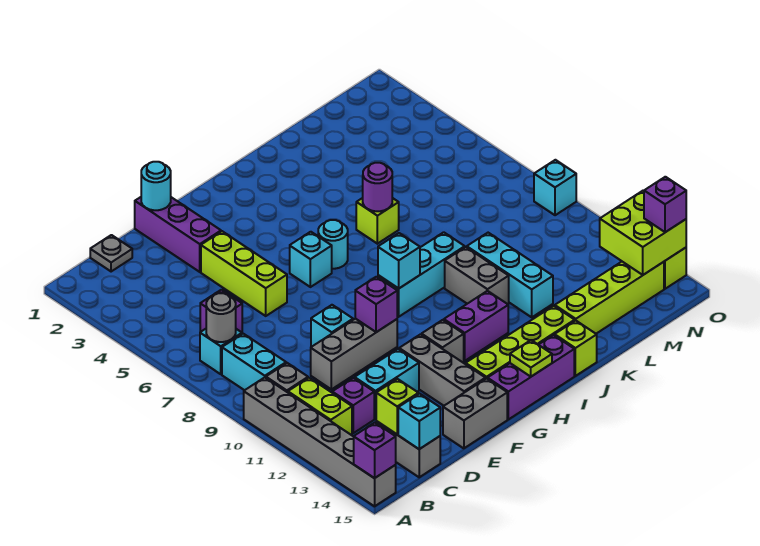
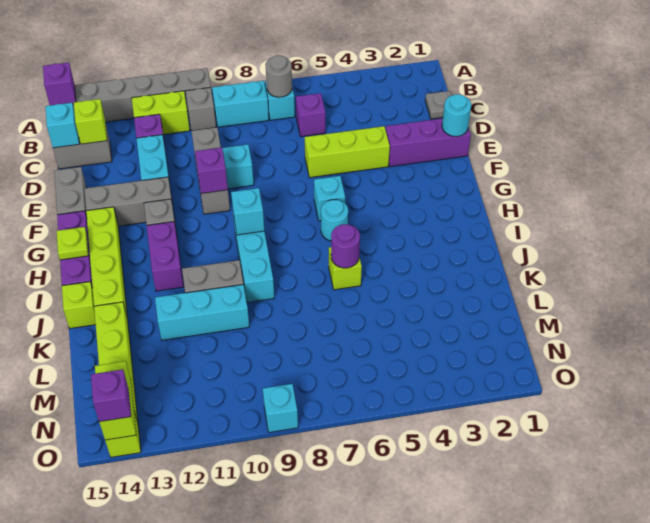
lime 2x2 brick [600,190,686,275] -> lime 1x2 brick [95,361,136,440]

